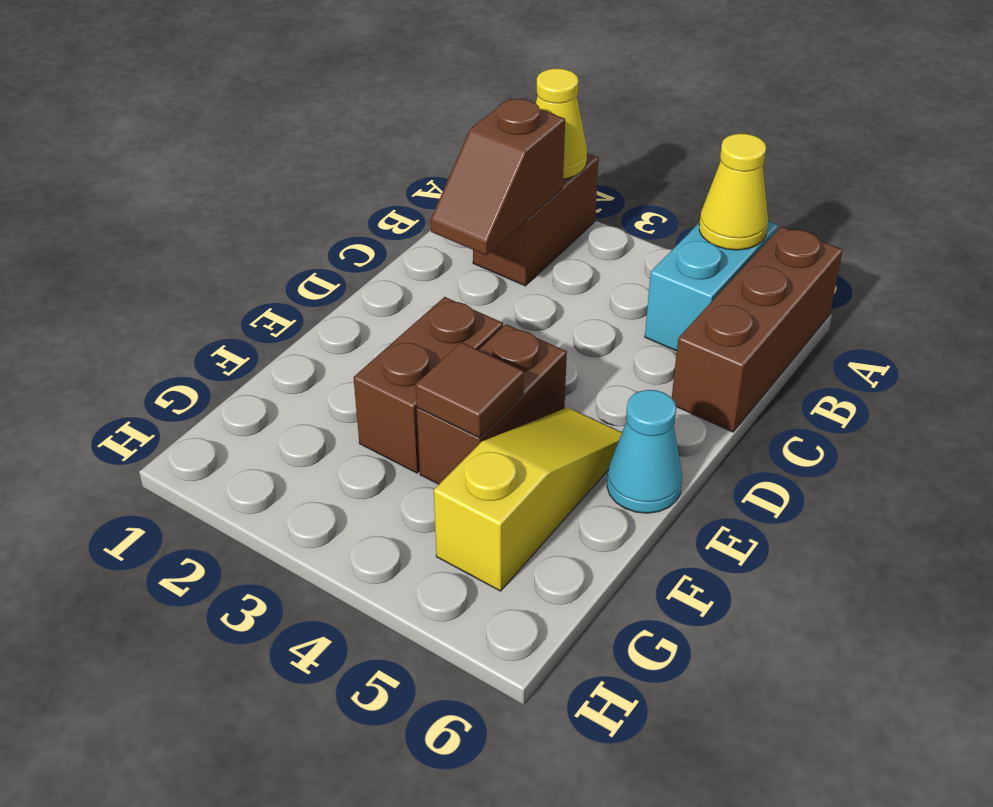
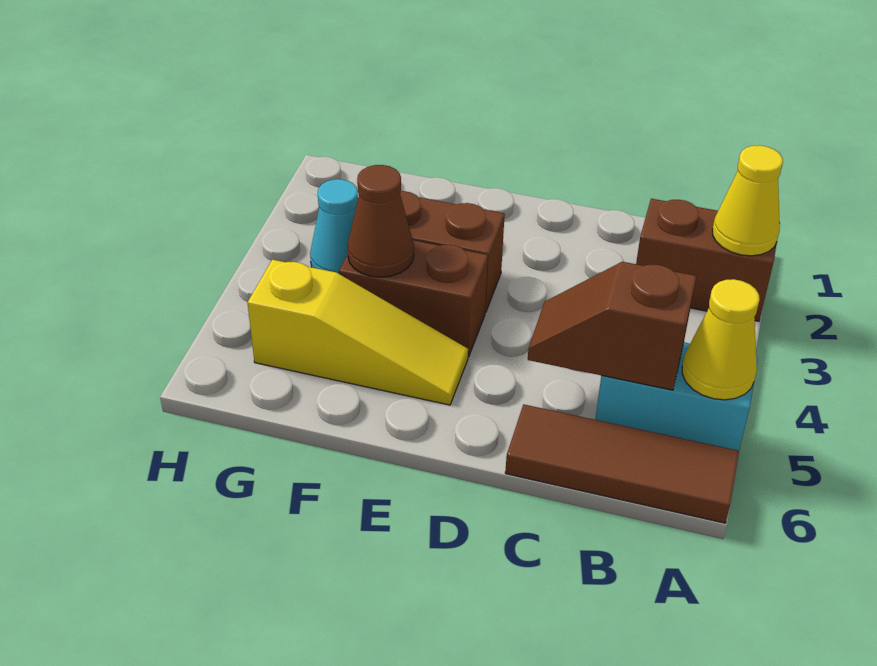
brown 1x3 brick [672,226,843,432] -> brown 1x3 tile [505,404,739,523]
brown 1x2 slope [431,98,565,255] -> brown 1x2 slope moved to [528,262,696,390]
cyan 1x1 cone [607,390,682,513] -> cyan 1x1 cone moved to [310,179,358,274]
brown 1x1 tile [415,342,524,438] -> brown 1x1 cone [348,165,414,277]

